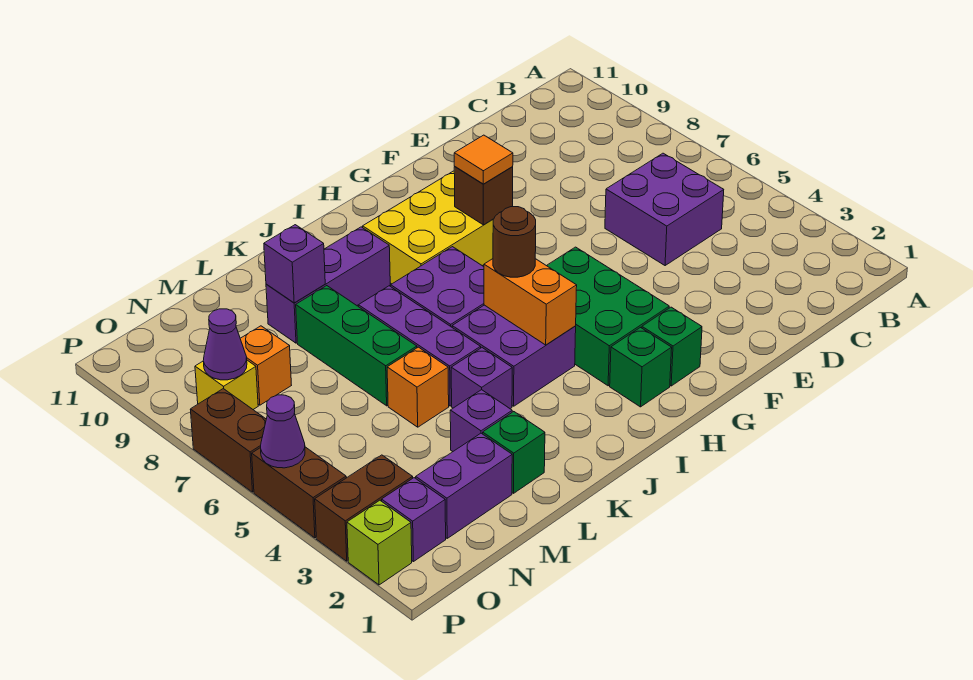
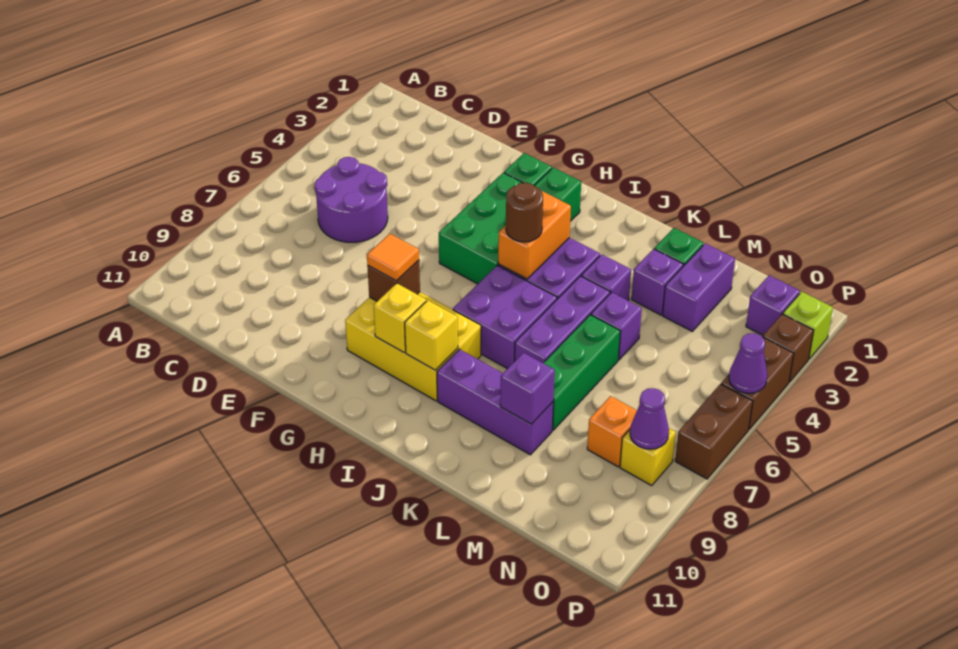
purple 2x2 brick [605,153,724,266] -> purple 2x2 round brick [314,157,388,242]
none -> yellow 1x1 brick [374,283,426,353]
none -> yellow 1x1 brick [405,300,458,370]
orange 1x1 brick [387,347,449,427] -> purple 1x1 brick [591,292,642,360]
purple 1x2 brick [416,433,512,538] -> purple 1x2 brick turned to [662,243,735,331]
brown 1x2 brick [315,455,413,561] -> brown 1x1 brick [763,314,814,382]

